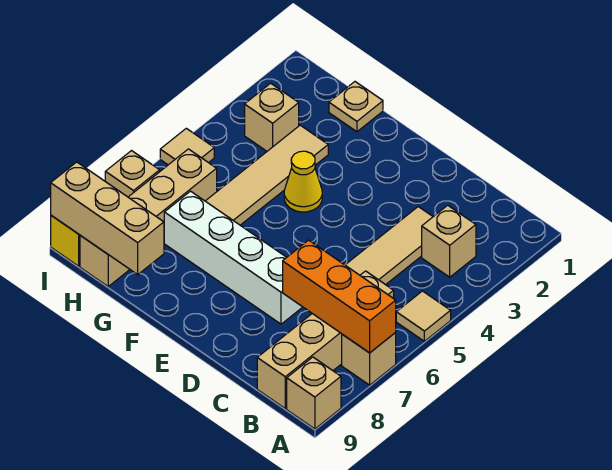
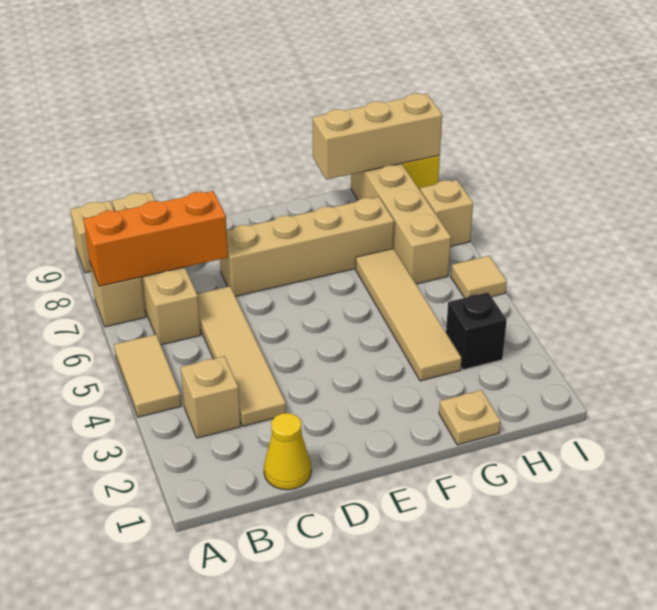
tan 1x1 tile [396,291,451,341] -> tan 1x2 tile [114,334,181,417]
white 1x4 brick [164,191,302,324] -> tan 1x4 brick [220,197,394,297]
yellow 1x1 cone [284,151,322,212] -> yellow 1x1 cone moved to [264,413,311,490]
tan 1x1 brick [245,83,299,151] -> black 1x1 brick [446,292,507,370]

